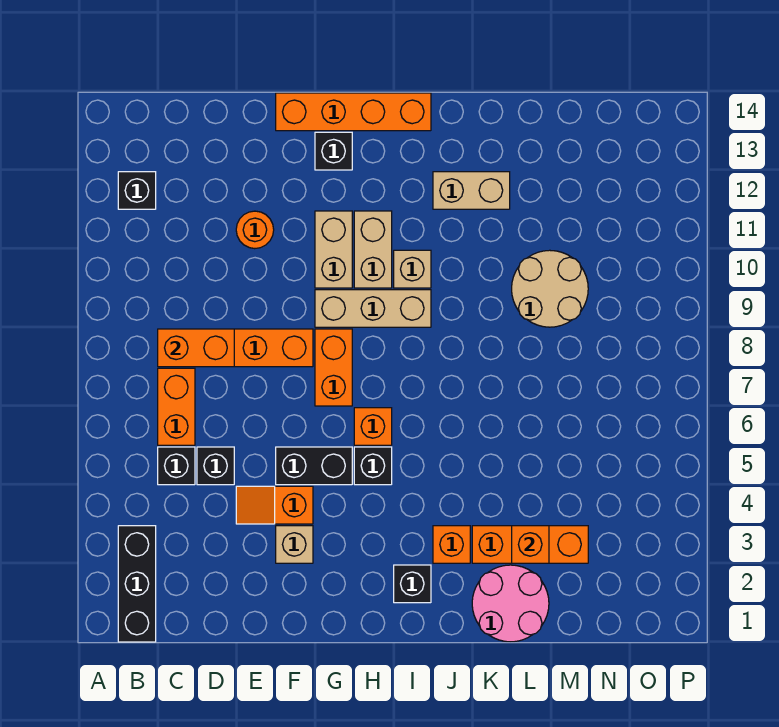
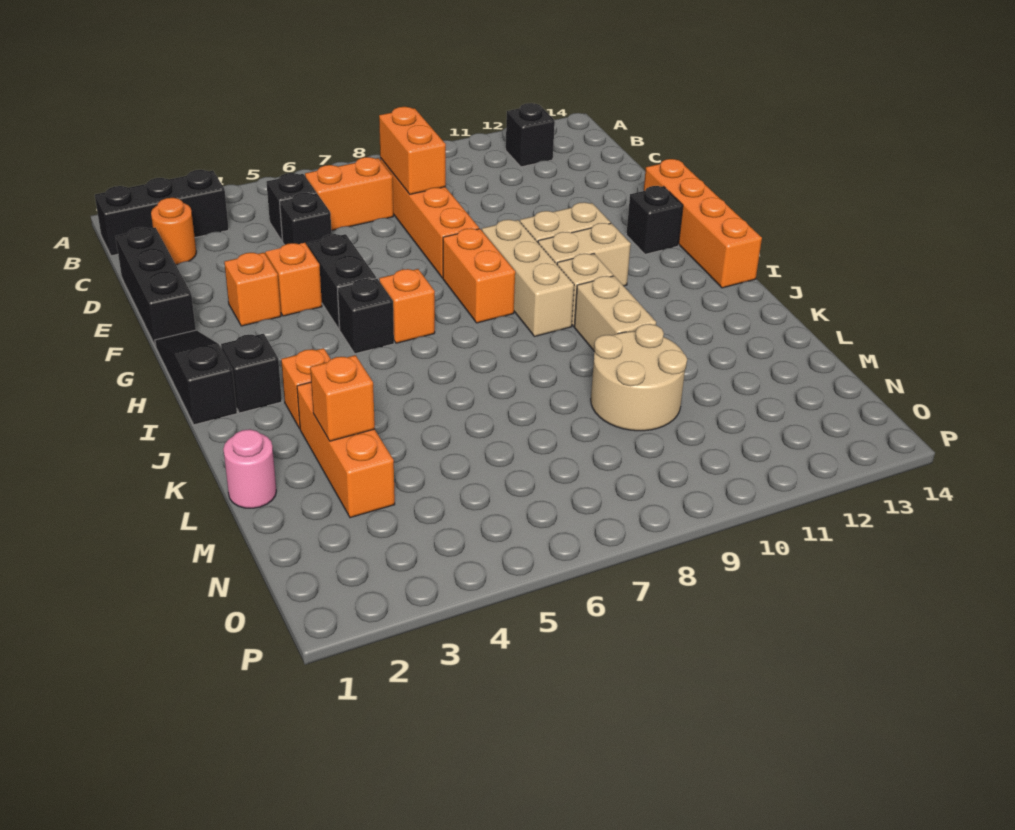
none -> black 1x3 brick [115,227,196,346]
orange 1x1 round brick [236,211,274,249] -> orange 1x1 round brick moved to [151,198,196,265]
tan 1x1 brick [276,526,313,563] -> orange 1x1 brick [224,253,281,326]
none -> black 1x3 slope [155,330,237,425]
orange 1x2 brick [315,329,352,406] -> orange 1x2 brick turned to [443,228,515,323]
tan 1x2 brick [433,172,510,209] -> tan 1x2 brick moved to [574,276,656,351]
pink 2x2 round brick [472,565,549,642] -> pink 1x1 round brick [223,429,276,508]

